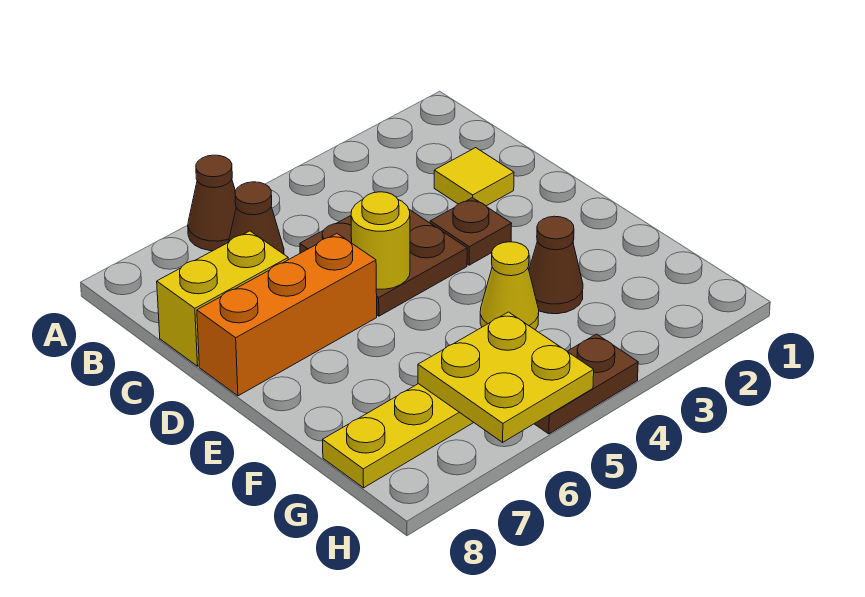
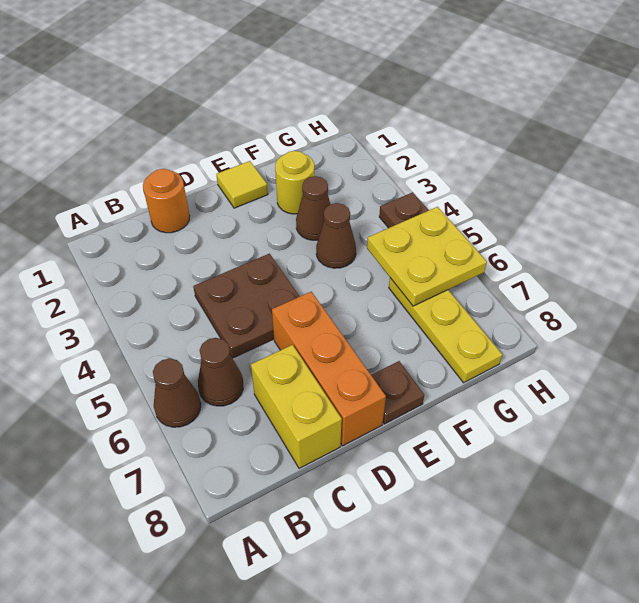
none -> orange 1x1 round brick [143,169,190,233]
yellow 1x1 tile [434,148,514,206] -> yellow 1x1 tile moved to [216,161,268,208]
brown 1x1 plate [430,198,512,265] -> brown 1x1 plate moved to [371,361,424,424]
yellow 1x1 round brick [351,192,410,289] -> yellow 1x1 round brick moved to [275,151,314,214]
yellow 1x1 cone [480,242,539,330] -> brown 1x1 cone [316,203,356,268]

